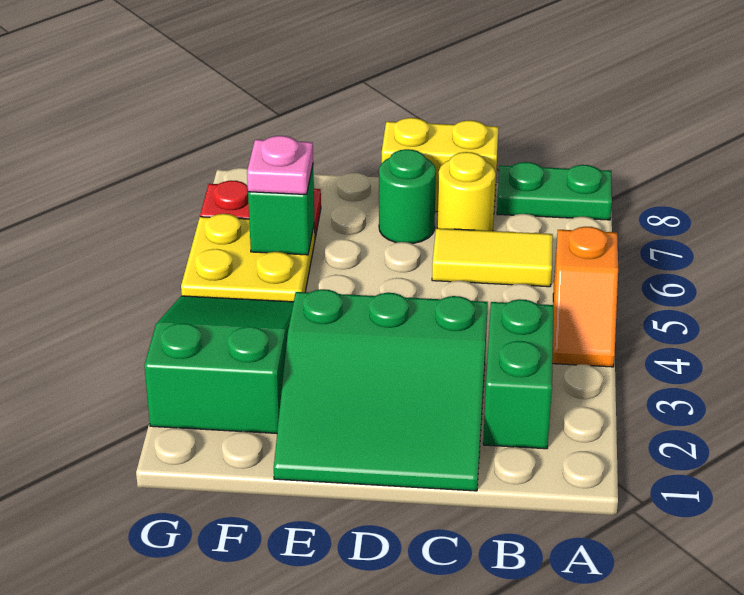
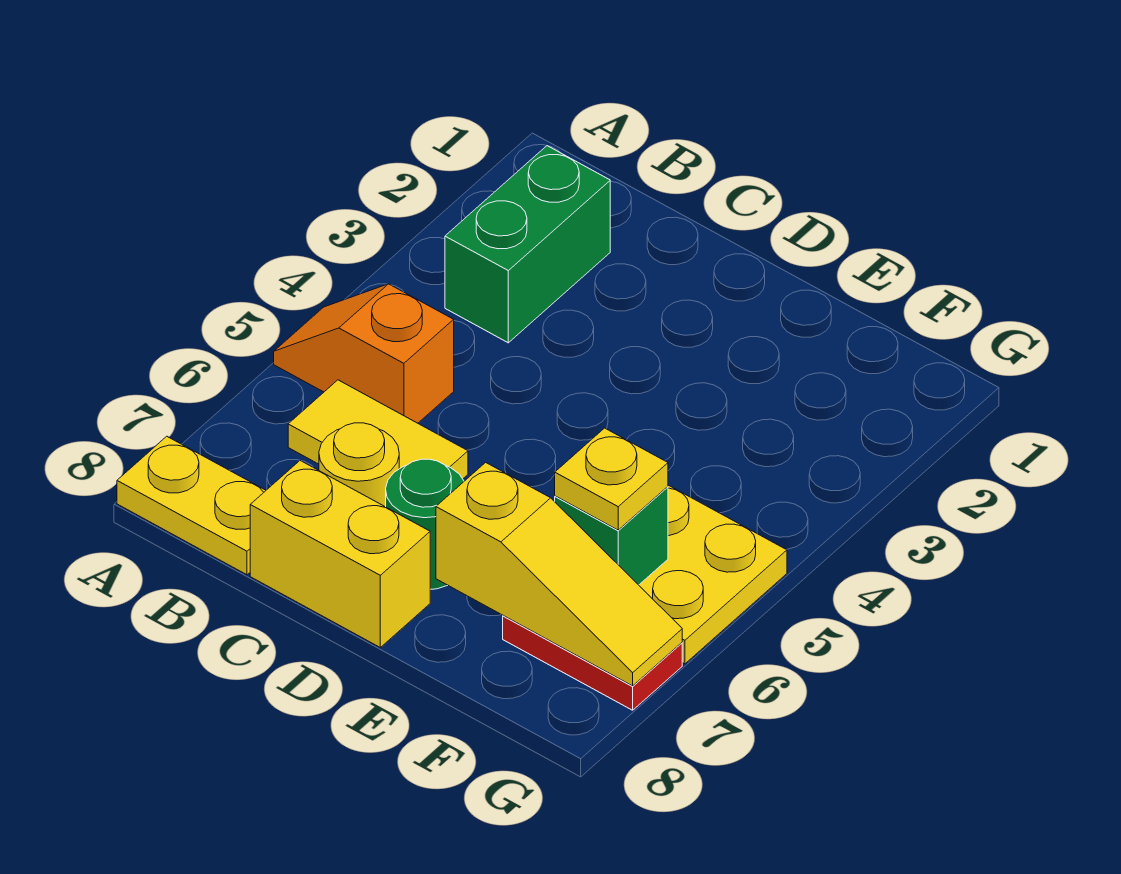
orange 1x2 slope [552,227,618,367] -> orange 1x2 slope turned to [274,284,454,423]
green 1x2 plate [497,162,612,220] -> yellow 1x2 plate [117,436,266,575]
green 3x3 slope [274,289,488,491] -> none
none -> yellow 1x3 slope [436,462,682,686]
green 2x3 slope [144,296,294,433] -> none
pink 1x1 plate [247,136,313,195] -> yellow 1x1 plate [555,428,668,530]

